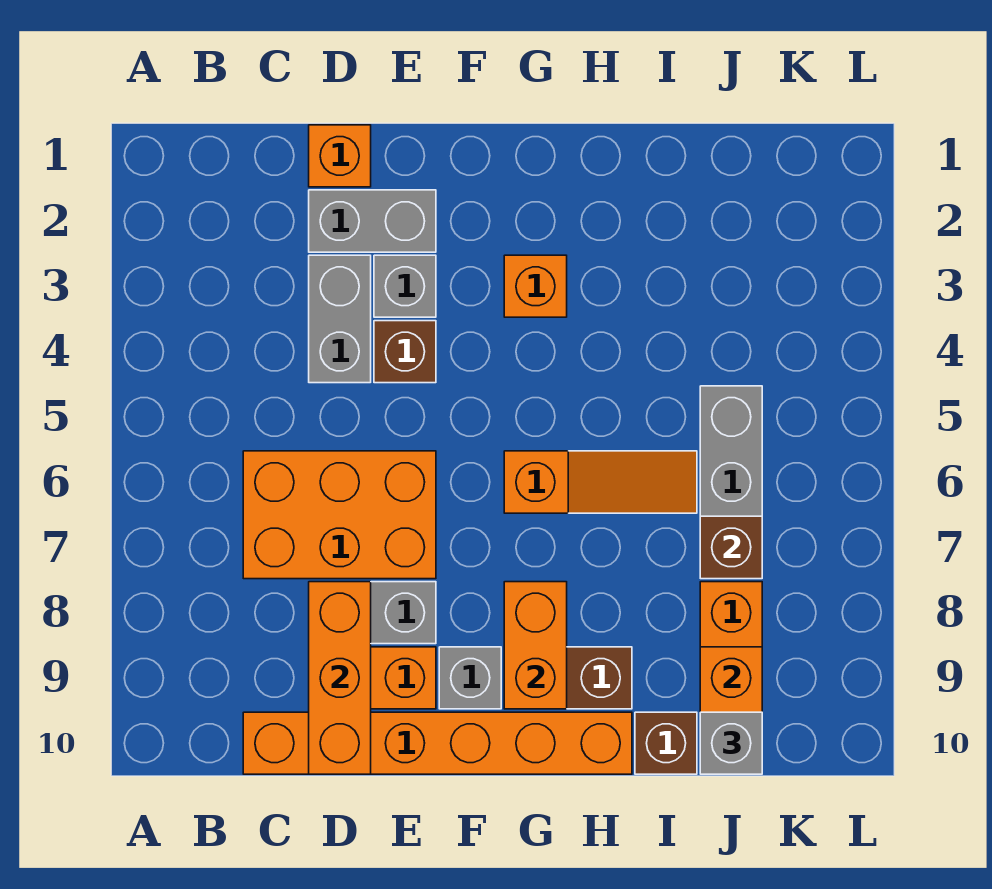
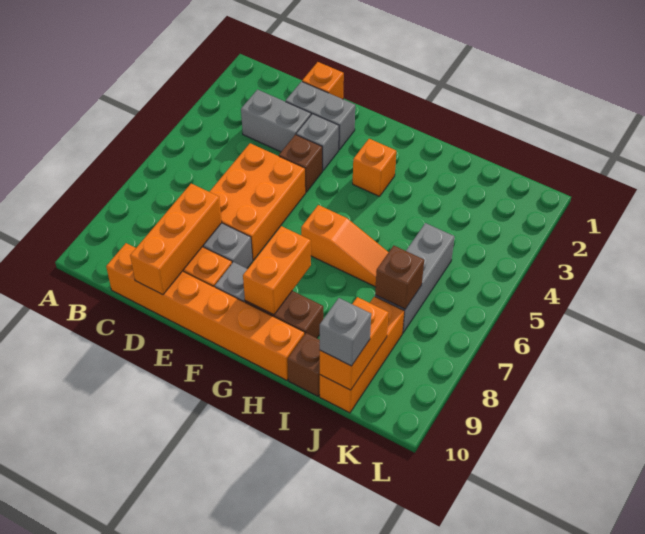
orange 2x3 brick [243,451,436,579] -> orange 2x3 brick turned to [210,143,306,260]
grey 1x2 brick [309,255,371,383] -> grey 1x2 brick turned to [241,90,311,152]

